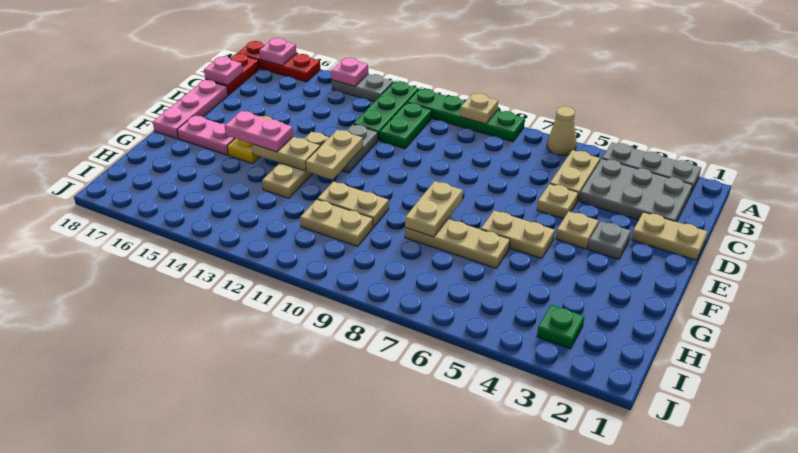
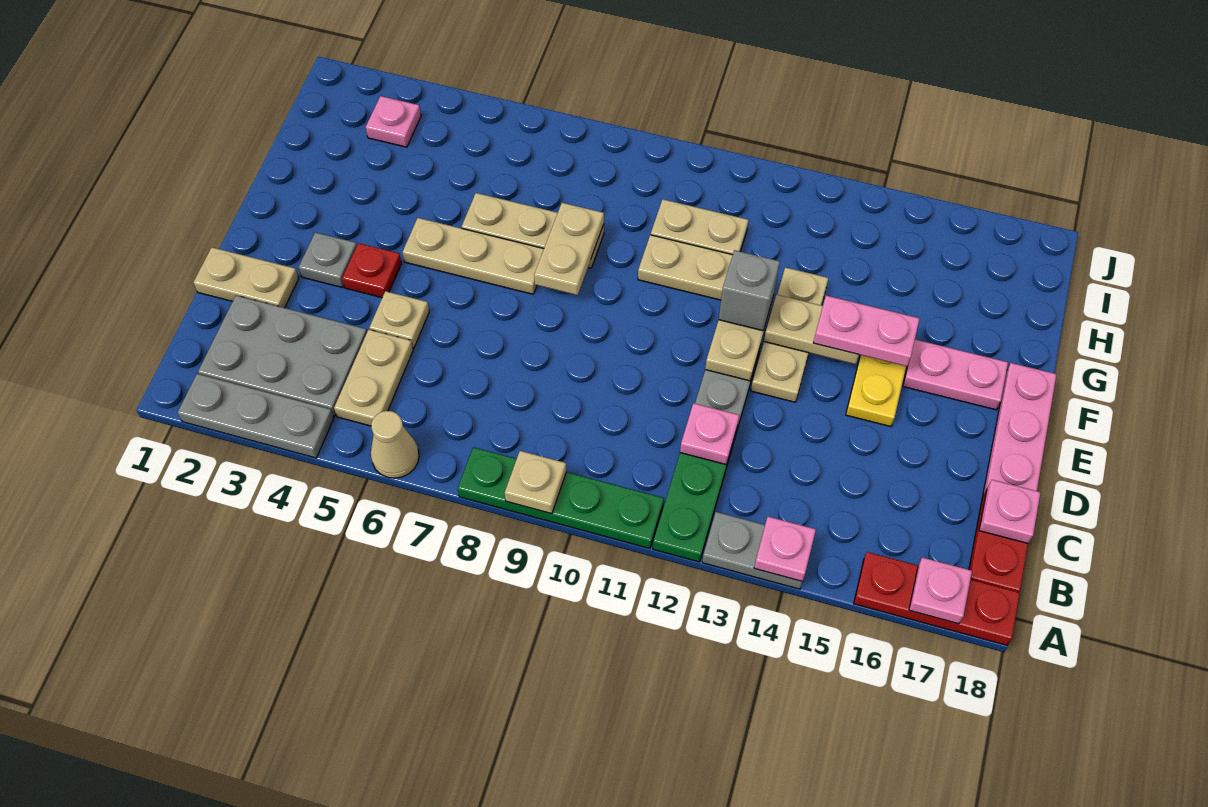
green 1x2 plate [380,103,432,149] -> none
none -> pink 1x1 plate [680,403,739,464]
tan 1x1 plate [556,211,599,249] -> red 1x1 plate [342,243,402,298]
tan 1x2 plate [481,211,555,259] -> tan 1x3 plate [403,218,544,294]
none -> grey 1x1 brick [719,250,780,331]
green 1x1 plate [537,305,584,349] -> pink 1x1 plate [366,96,421,147]

